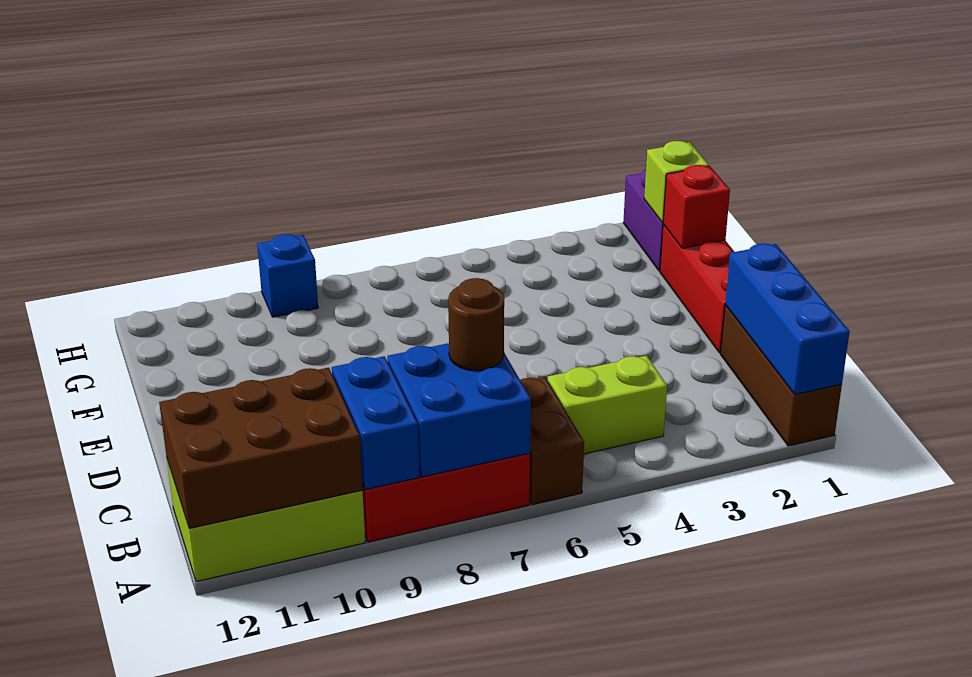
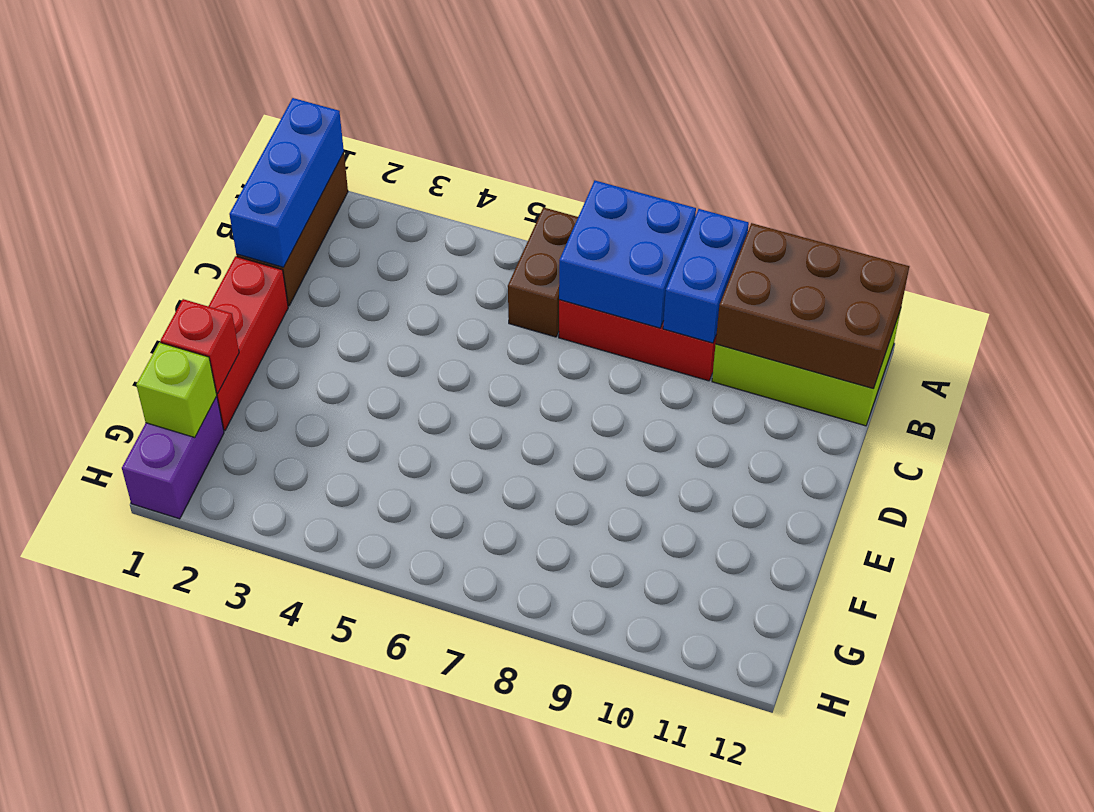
lime 1x2 brick [548,356,667,454] -> none
brown 1x1 round brick [448,278,504,371] -> none
blue 1x1 brick [257,234,318,317] -> none

